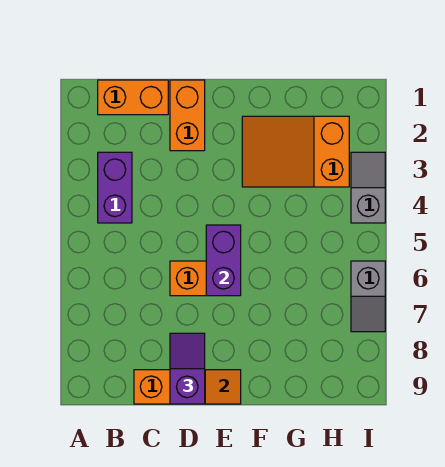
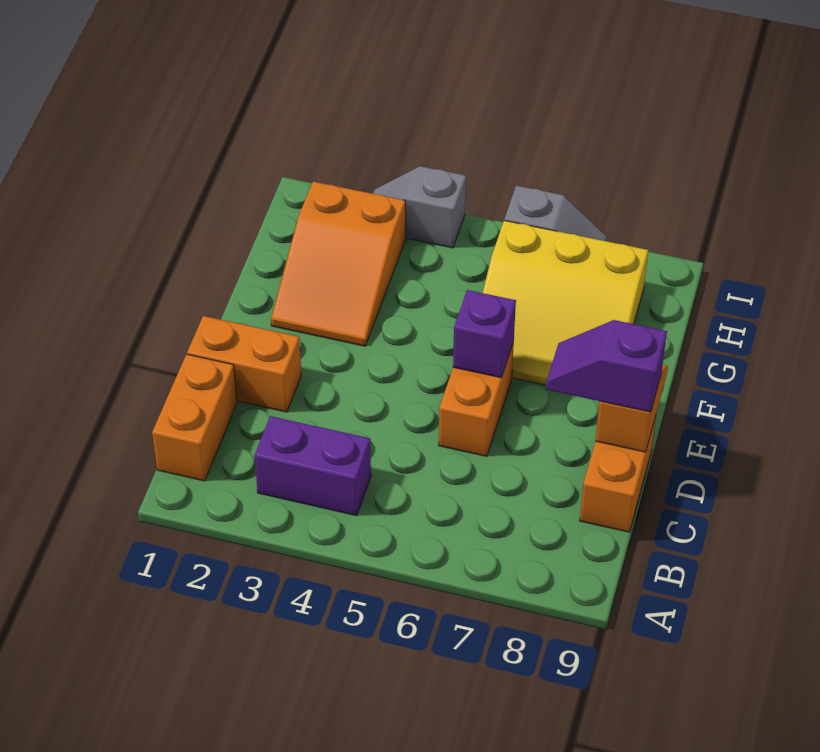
purple 1x2 brick [206,225,241,296] -> purple 1x1 brick [453,290,516,378]
none -> yellow 3x3 slope [483,221,648,385]

